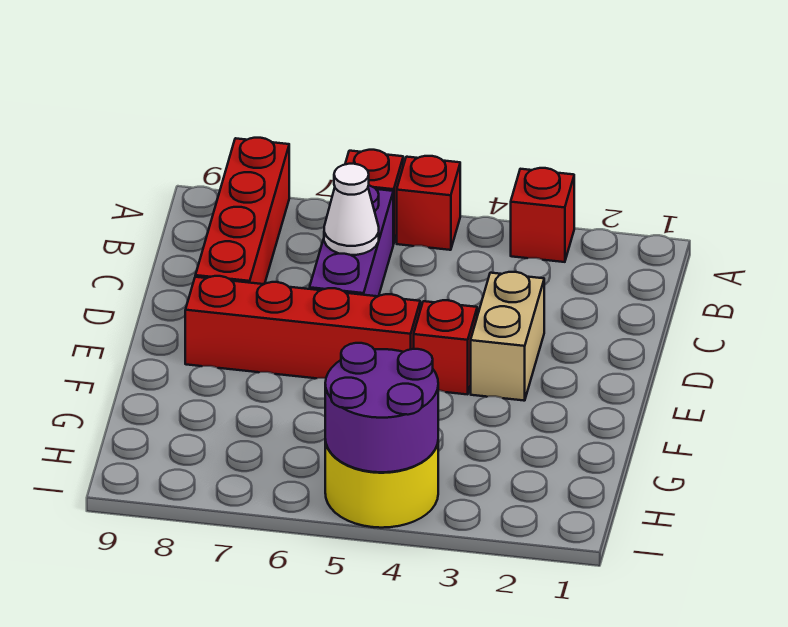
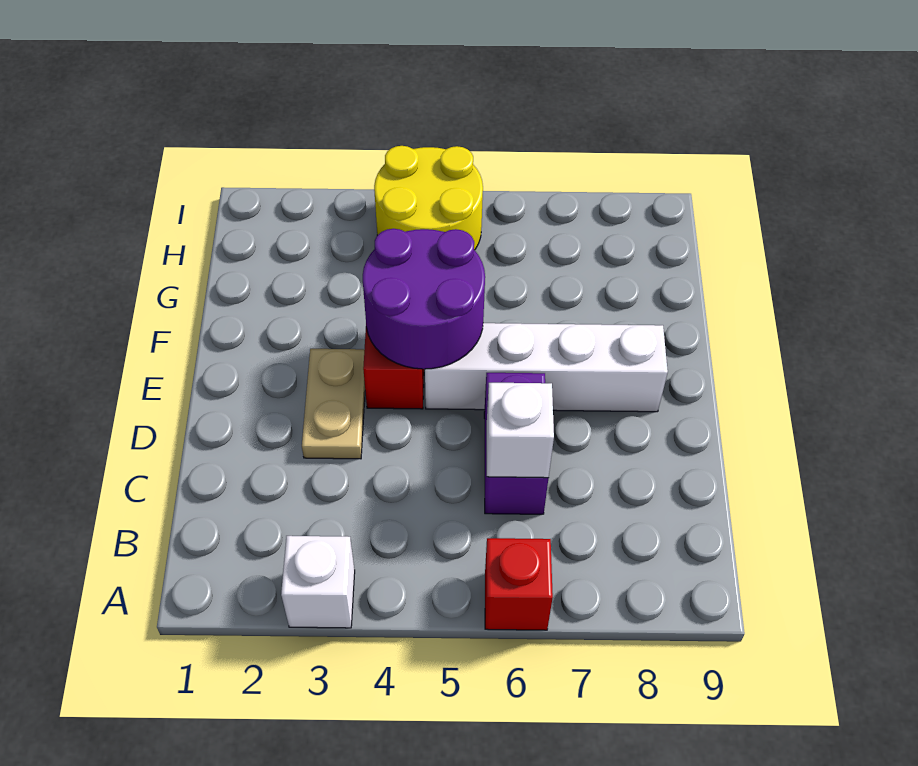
red 1x1 brick [511,168,574,262] -> white 1x1 brick [281,536,355,628]
red 1x1 brick [397,156,460,250] -> none
red 1x4 brick [195,138,289,284] -> none
purple 1x3 brick [310,185,393,296] -> purple 1x2 brick [484,373,548,514]
white 1x1 cone [324,164,379,255] -> white 1x1 brick [487,383,554,478]
tan 1x2 brick [471,272,544,401] -> tan 1x2 plate [302,349,365,459]
red 1x4 brick [185,276,420,378] -> white 1x4 brick [425,323,668,412]
purple 2x2 round brick [325,343,438,472] -> purple 2x2 round brick moved to [363,229,485,369]

